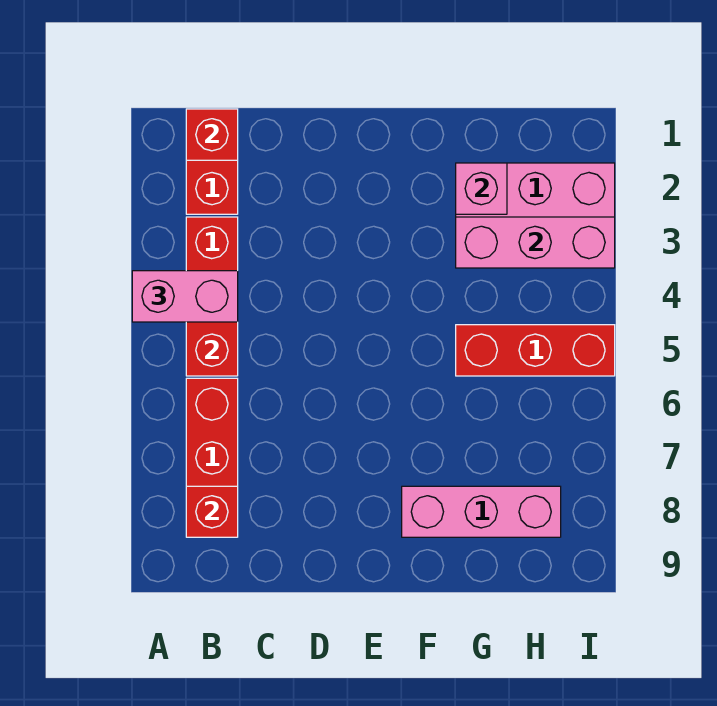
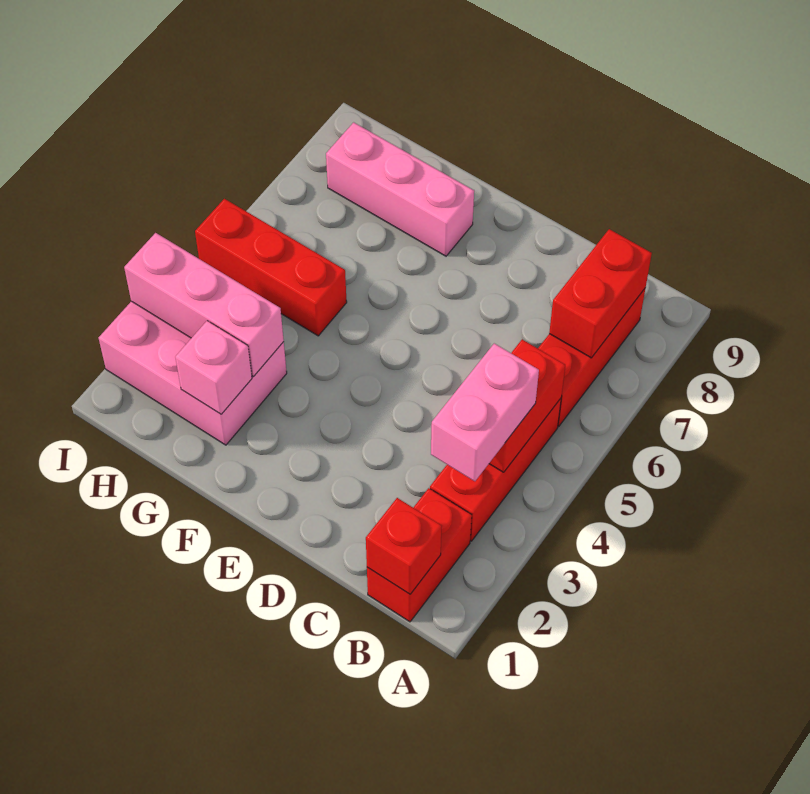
pink 1x2 brick [132,271,238,322] -> pink 1x2 brick turned to [431,343,539,481]
red 1x1 brick [186,486,238,537] -> red 1x2 brick [549,229,652,358]

